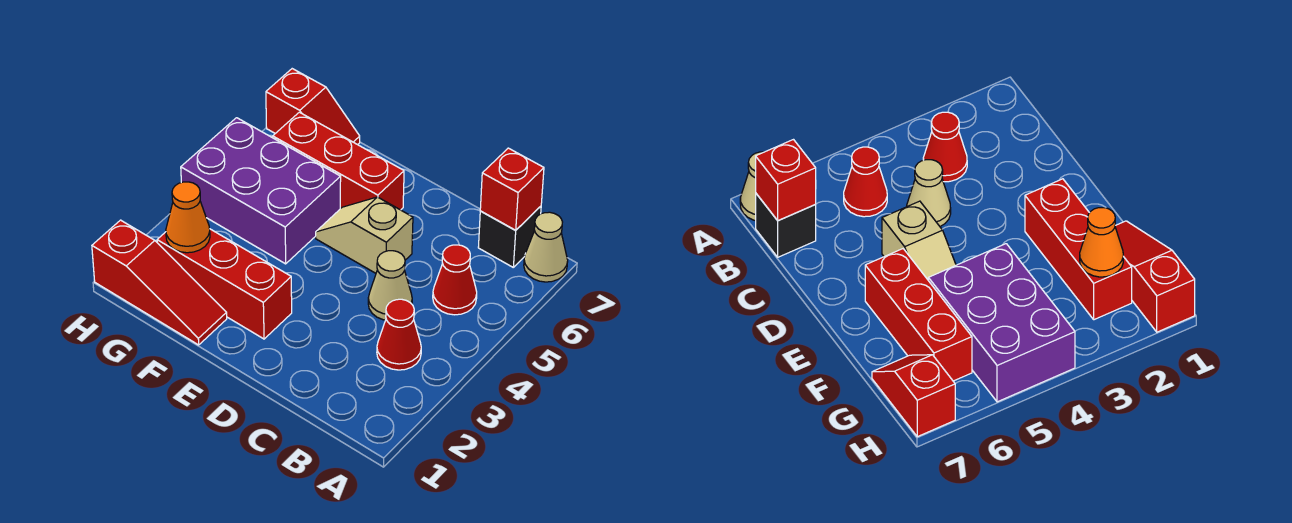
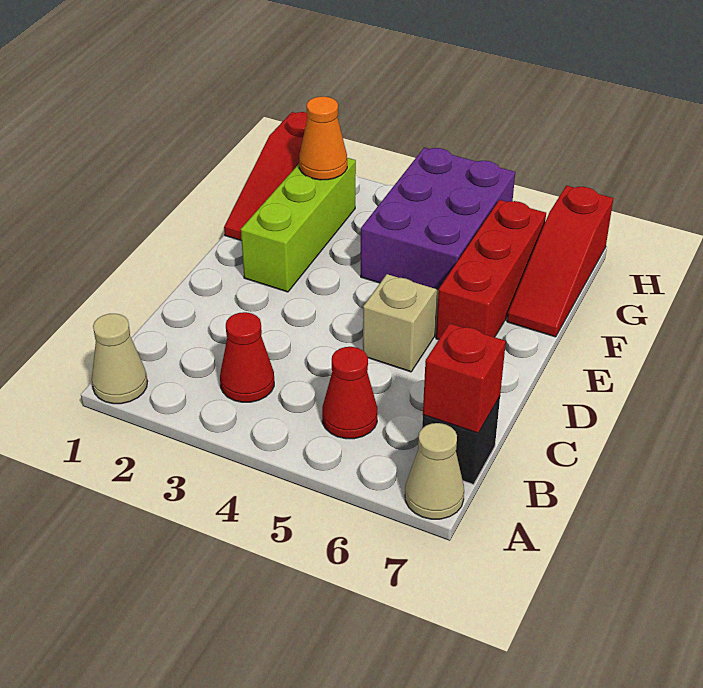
tan 1x1 cone [368,251,412,320] -> tan 1x1 cone moved to [92,314,148,404]
red 1x3 brick [157,229,292,339] -> lime 1x3 brick [241,158,356,292]
red 1x2 slope [266,69,360,145] -> red 1x3 slope [507,186,613,337]

